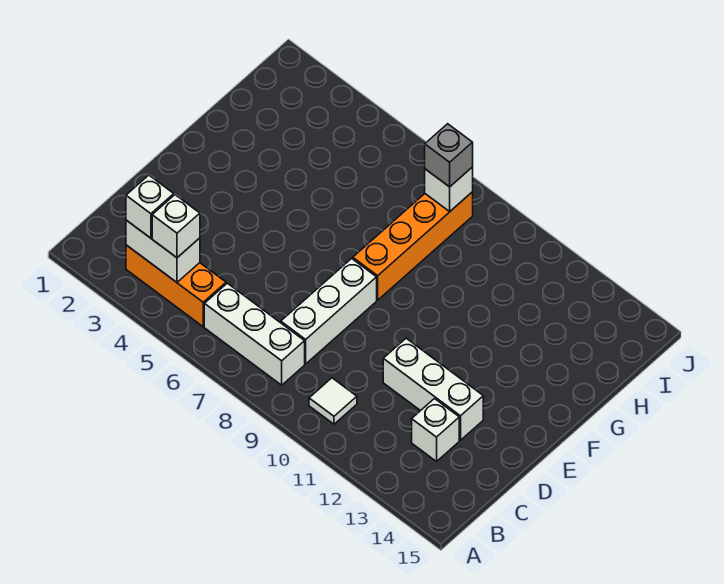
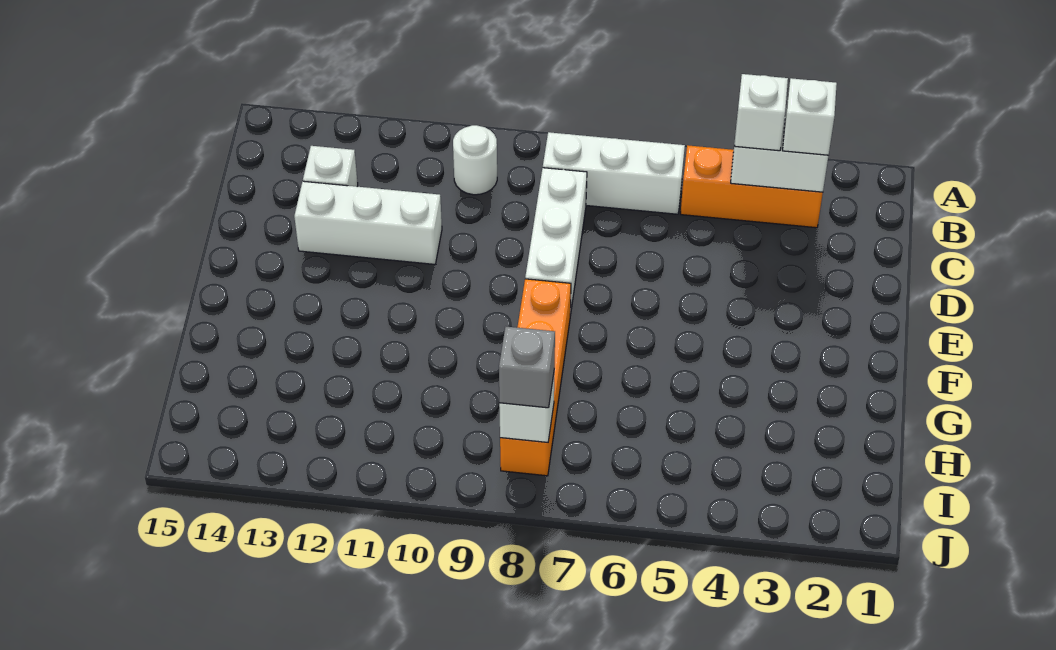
white 1x1 tile [309,378,357,424] -> white 1x1 round brick [453,125,497,195]

